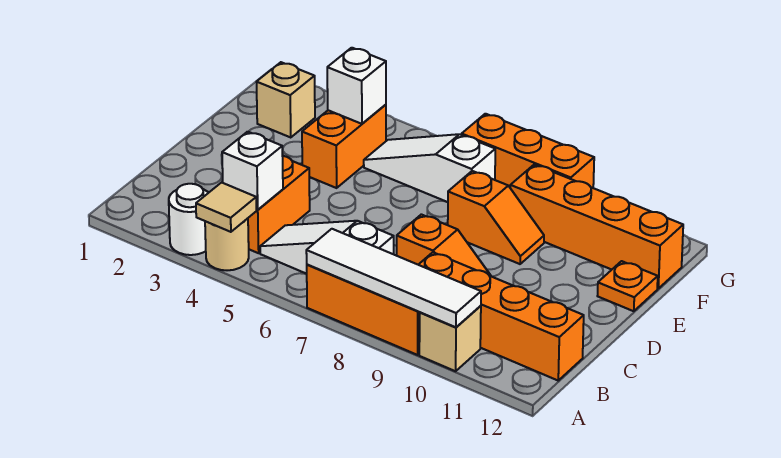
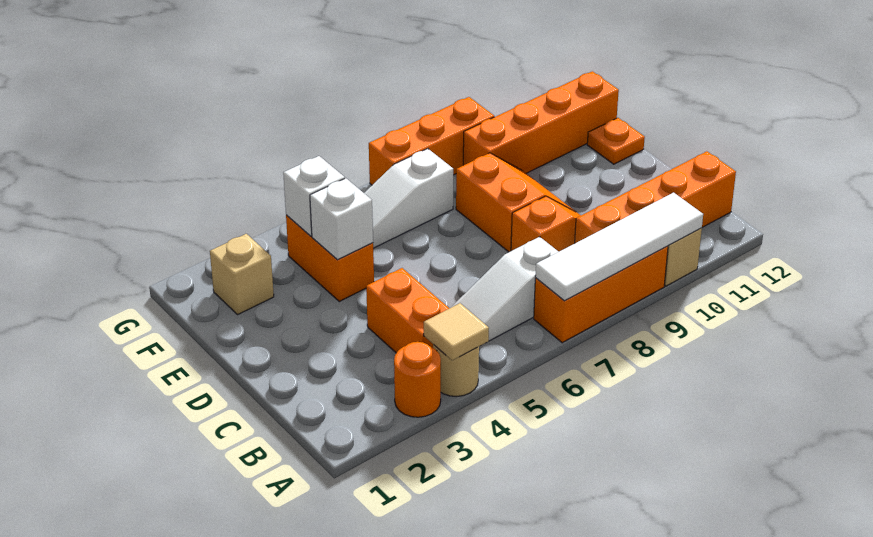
white 1x1 round brick [169,184,208,255] -> orange 1x1 round brick [394,342,441,417]
white 1x1 brick [222,132,283,210] -> white 1x1 brick moved to [310,178,373,260]
orange 1x2 slope [448,171,544,264] -> orange 2x2 slope [456,153,576,252]

